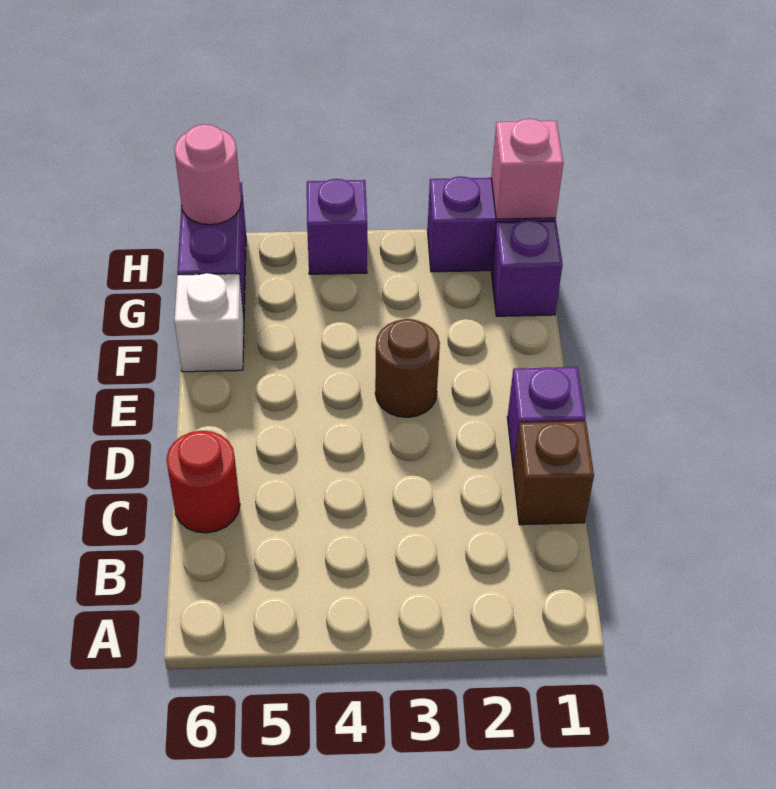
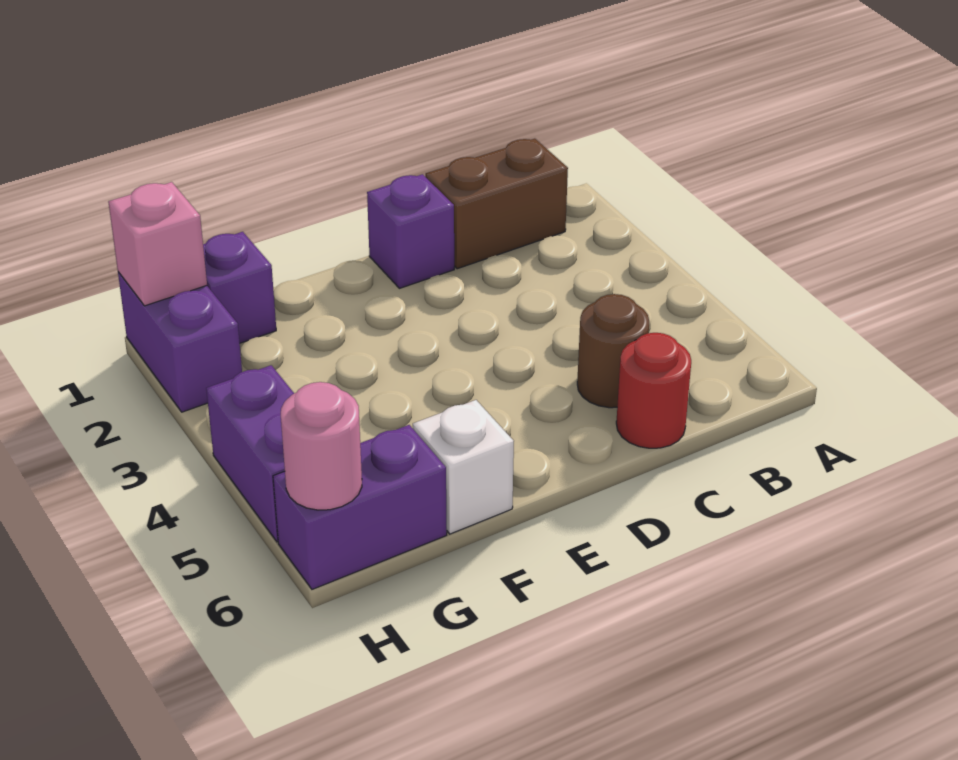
brown 1x1 brick [513,421,594,525] -> brown 1x2 brick [425,139,568,269]
brown 1x1 round brick [375,319,440,417] -> brown 1x1 round brick moved to [577,294,649,408]
purple 1x1 brick [307,179,367,274] -> purple 1x2 brick [206,365,294,542]

